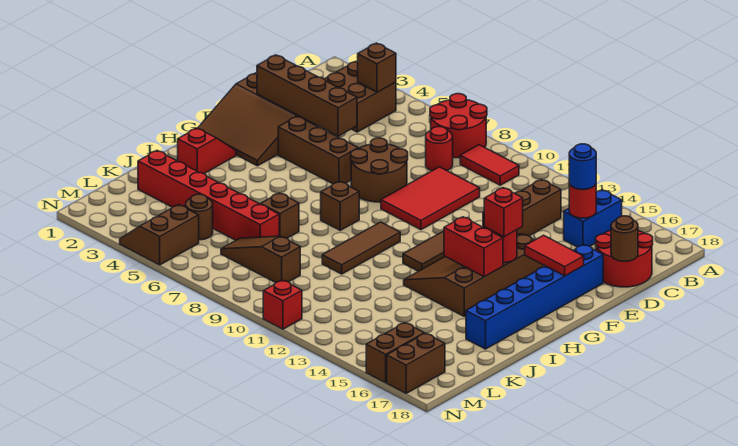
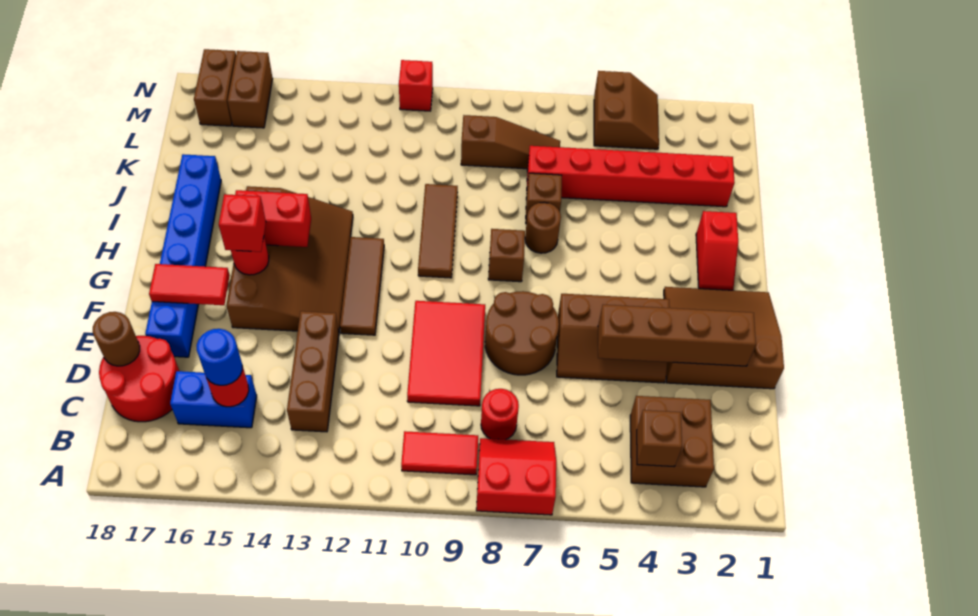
red 2x2 round brick [430,94,487,158] -> red 2x2 slope [476,438,556,515]
blue 1x2 brick [564,190,622,247] -> blue 1x2 brick turned to [170,371,257,428]
brown 1x1 round brick [186,194,213,240] -> brown 1x1 round brick moved to [525,202,561,253]

